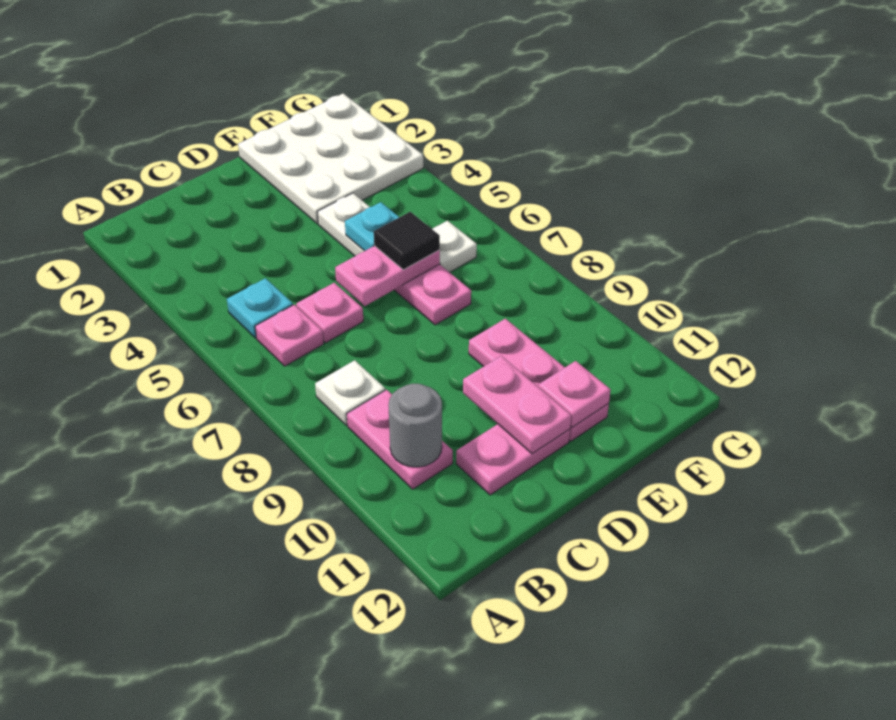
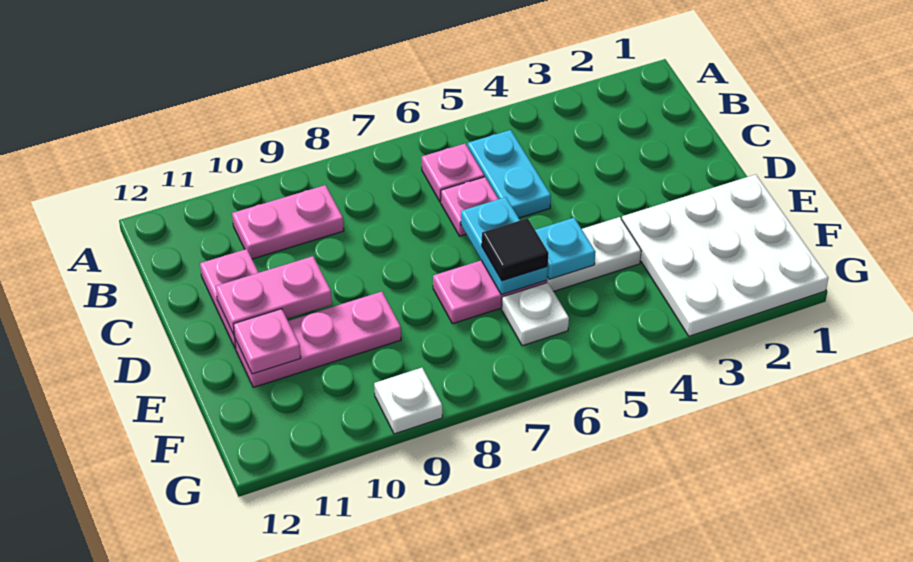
cyan 1x1 plate [227,278,293,338] -> cyan 1x2 plate [467,130,551,218]
white 1x1 plate [315,360,385,425] -> white 1x1 plate moved to [374,368,442,434]
grey 1x1 round brick [388,384,442,467] -> none
pink 1x2 plate [335,246,440,306] -> cyan 1x2 plate [461,197,548,295]

